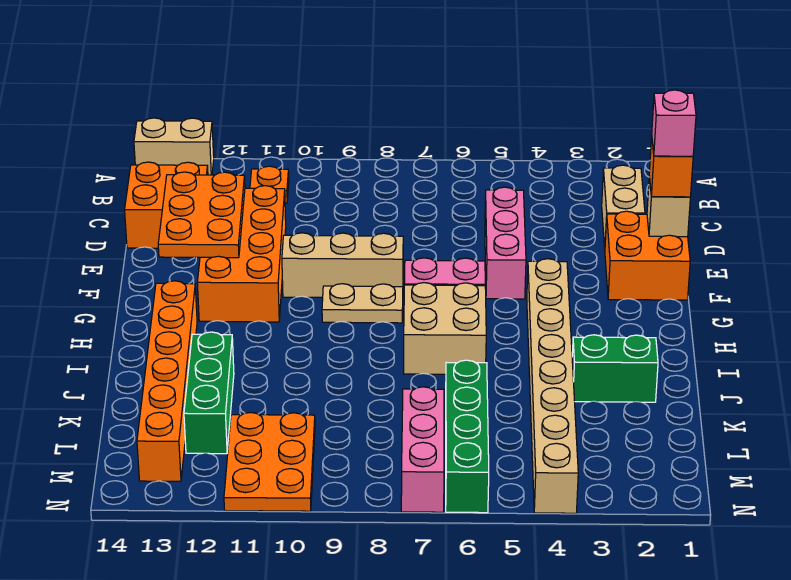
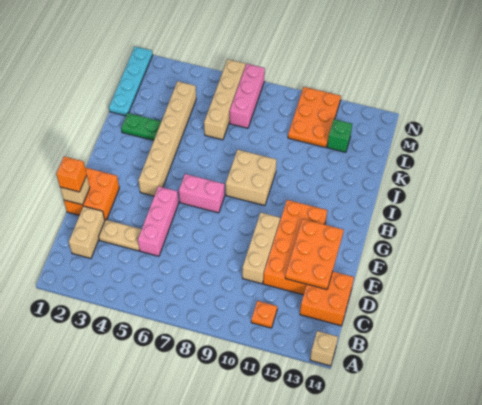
tan 1x2 brick [134,118,214,175] -> tan 1x1 brick [310,331,338,366]
pink 1x1 brick [652,90,696,156] -> none
tan 1x3 brick [282,233,403,298] -> tan 1x3 brick turned to [242,213,280,284]
tan 1x8 brick [527,259,578,513] -> tan 1x6 brick [138,81,196,196]
tan 1x2 plate [322,284,403,323] -> tan 1x2 plate moved to [99,220,142,251]
tan 2x2 brick [404,283,486,374] -> tan 2x2 brick moved to [226,150,277,206]
orange 1x6 brick [137,281,197,481] -> none
green 1x2 brick [572,335,658,402] -> green 1x2 plate [121,113,161,141]
green 1x3 brick [184,332,234,454] -> green 1x1 brick [327,119,352,152]
none -> cyan 1x4 plate [109,47,153,116]
green 1x4 brick [446,360,489,513] -> tan 1x4 brick [204,59,246,140]

